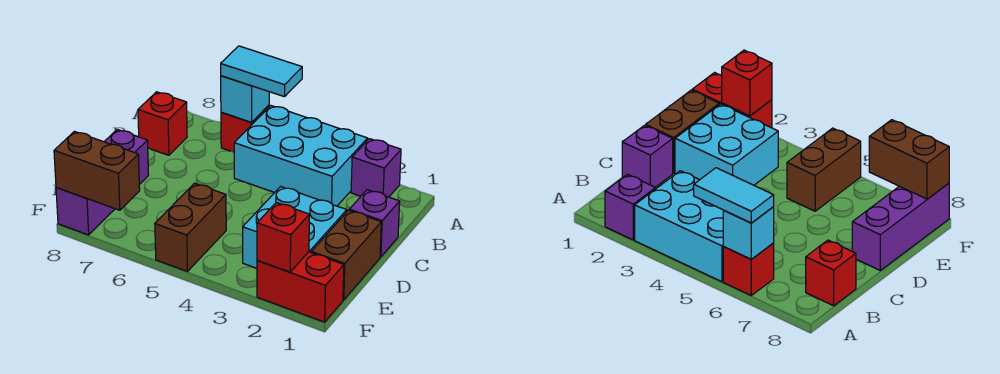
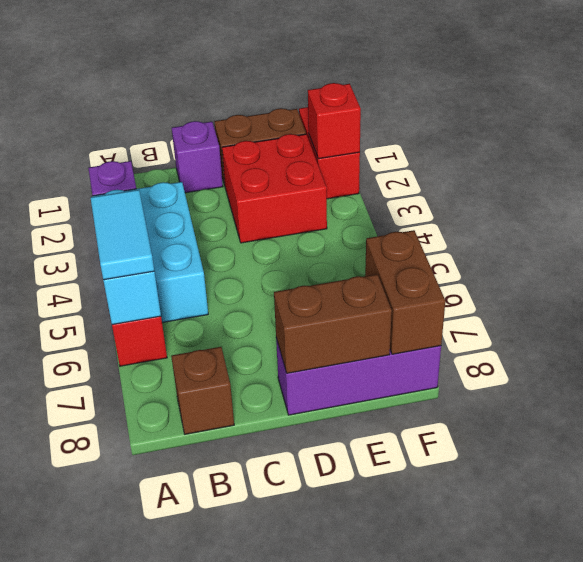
red 1x1 brick [138,92,187,155] -> brown 1x1 brick [171,347,234,434]
cyan 2x2 brick [243,187,347,268] -> red 2x2 brick [222,134,327,243]
brown 1x2 brick [155,183,226,271] -> brown 1x2 brick moved to [274,274,392,373]

